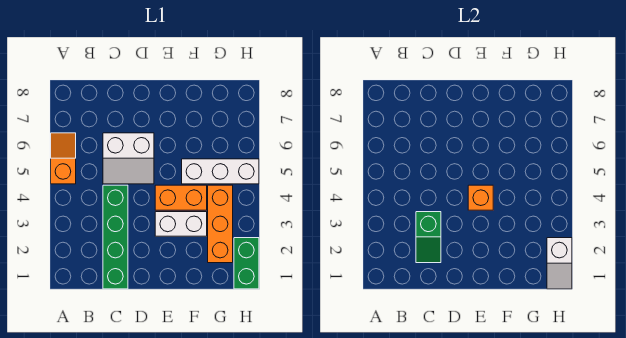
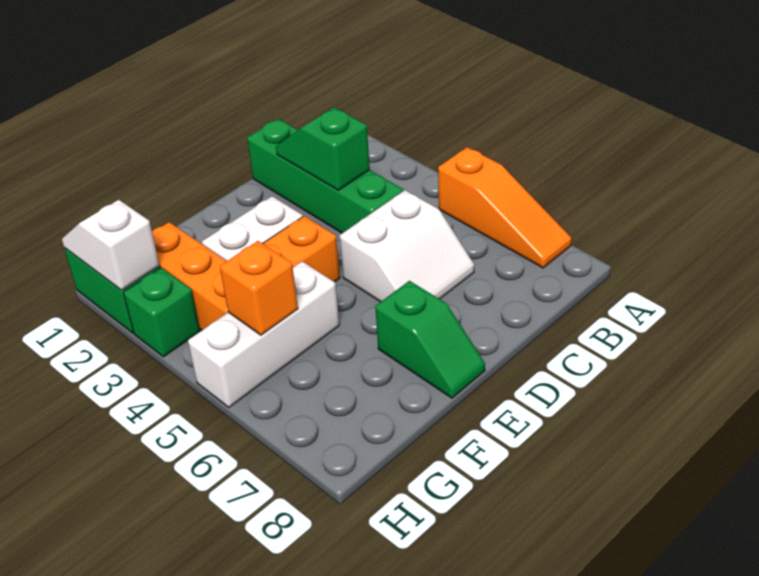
orange 1x2 slope [51,133,76,184] -> orange 1x3 slope [438,147,572,268]
white 2x2 slope [103,133,154,184] -> white 2x2 slope turned to [340,190,474,302]
orange 1x1 brick [468,185,493,210] -> orange 1x1 brick moved to [220,241,298,335]
none -> green 1x2 slope [375,281,485,398]
none -> green 1x1 brick [123,268,200,357]

